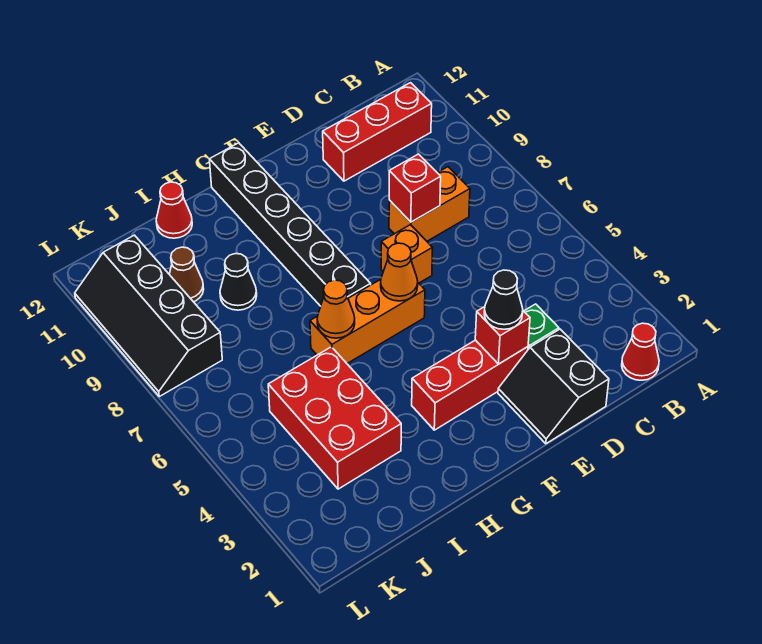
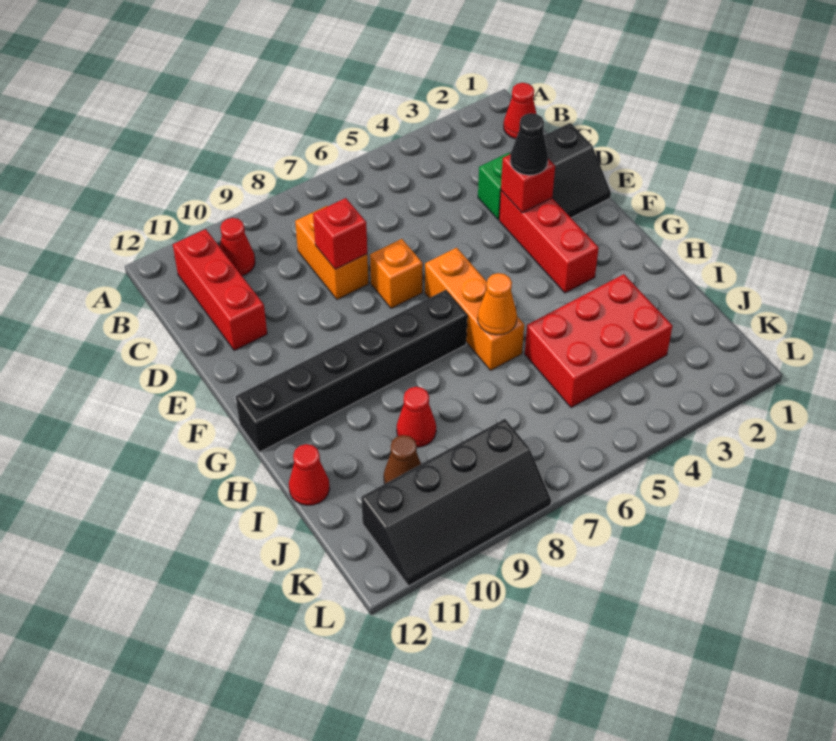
none -> red 1x1 cone [220,218,255,276]
orange 1x1 cone [381,243,418,301] -> none
black 1x1 cone [220,254,257,310] -> red 1x1 cone [397,387,436,447]

